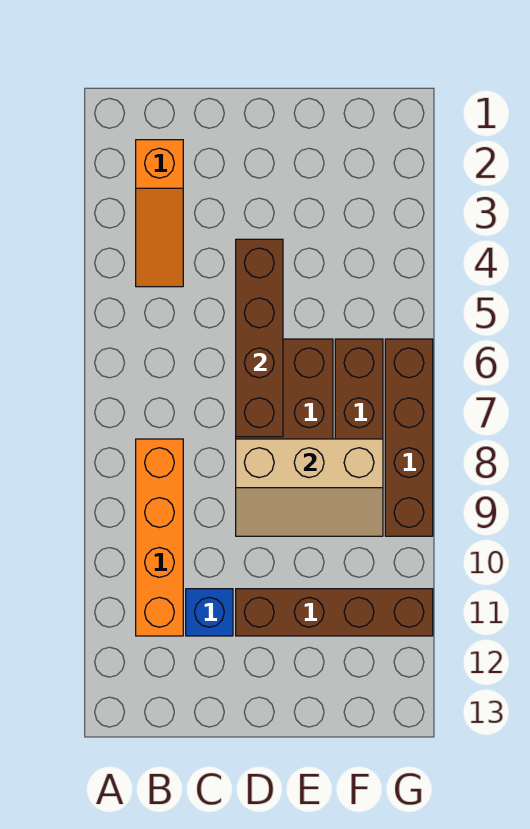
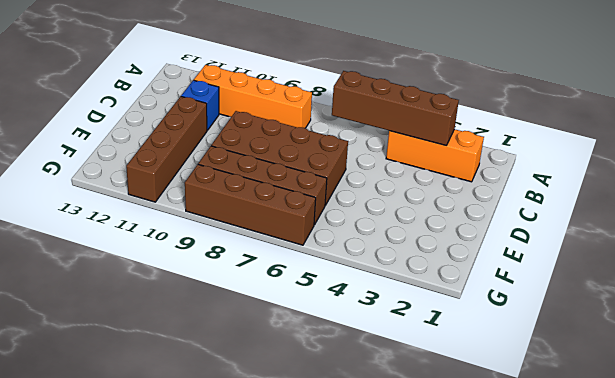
orange 1x3 slope [136,140,183,287] -> orange 1x3 brick [386,129,484,182]
brown 1x4 brick [236,239,283,437] -> brown 1x4 brick moved to [332,71,459,145]
tan 2x3 slope [236,439,383,536] -> none

